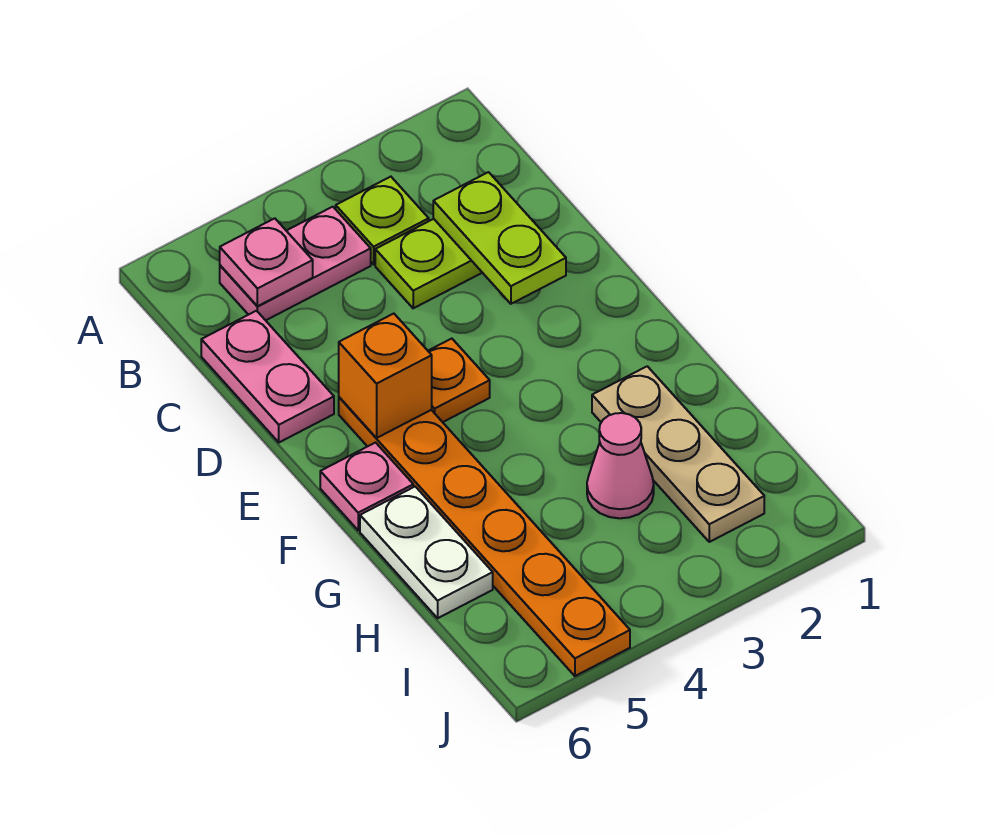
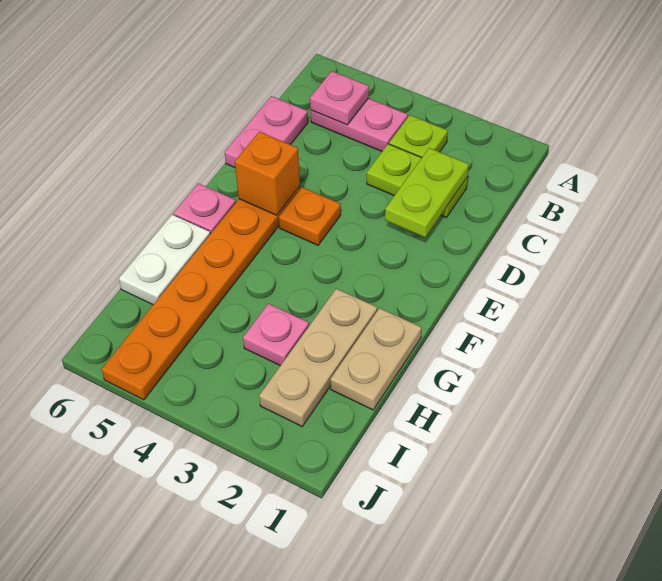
none -> tan 1x2 plate [330,308,421,410]
pink 1x1 cone [587,413,654,518] -> pink 1x1 plate [243,304,309,366]

